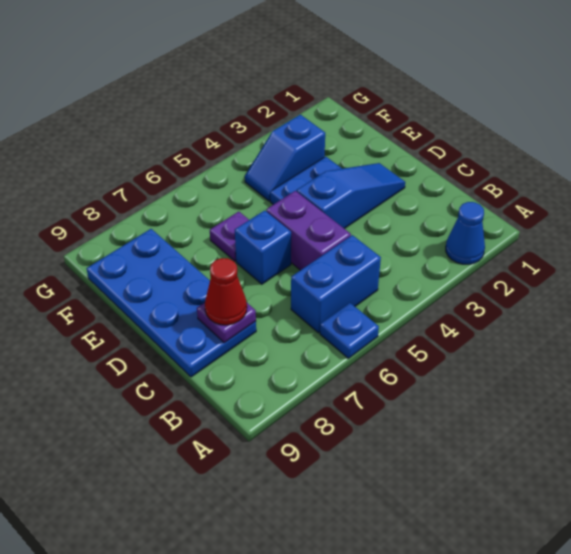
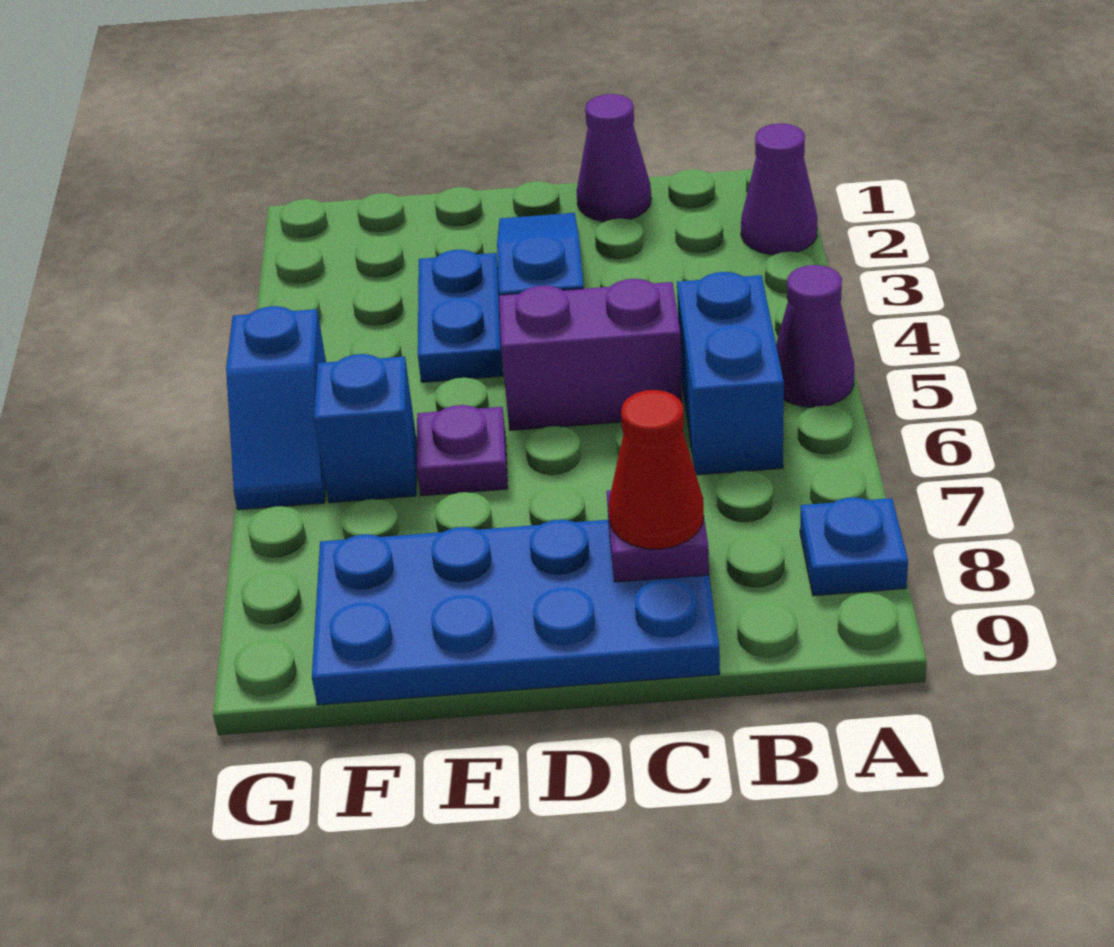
blue 1x1 cone [446,202,485,264] -> purple 1x1 cone [741,123,817,255]
none -> purple 1x1 cone [776,265,854,407]
blue 1x1 plate [320,303,379,358] -> blue 1x1 plate moved to [800,497,908,596]
none -> purple 1x1 cone [577,94,651,222]
blue 1x1 brick [235,210,291,284] -> blue 1x1 brick moved to [314,354,417,503]
blue 1x2 slope [245,115,325,201] -> blue 1x2 slope moved to [226,306,326,510]

